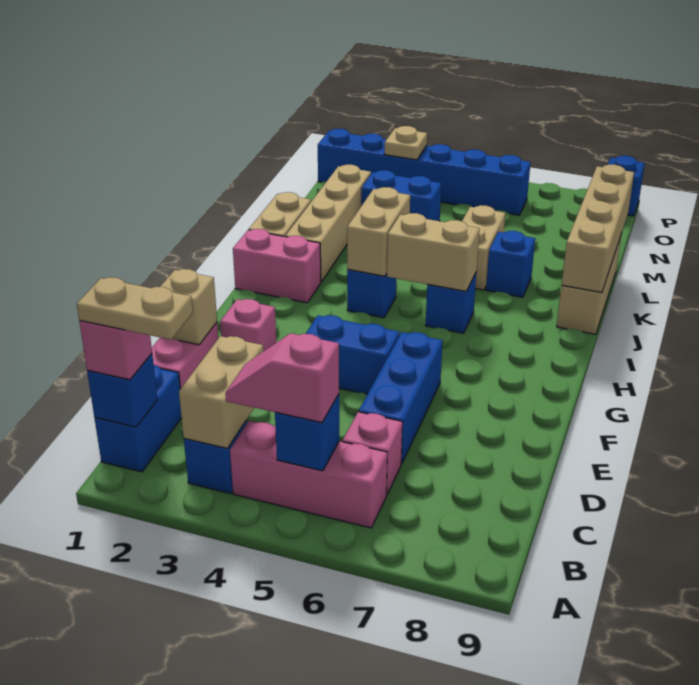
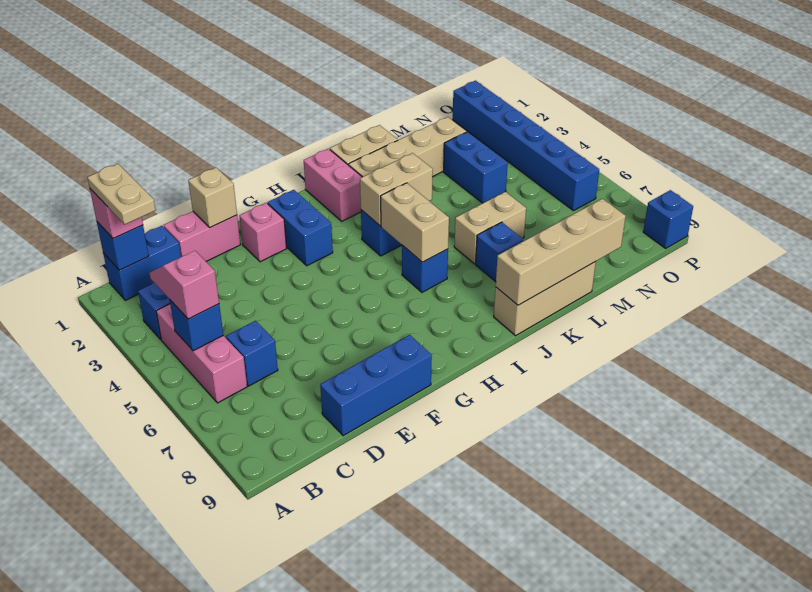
tan 1x2 brick [179,336,263,449] -> none
pink 1x1 brick [343,412,402,495] -> blue 1x1 brick [226,321,278,386]
blue 1x3 brick [359,332,443,464] -> blue 1x3 brick moved to [320,335,432,436]
blue 1x2 brick [306,315,399,394] -> blue 1x2 brick moved to [268,190,333,266]
tan 1x1 plate [385,126,427,160] -> none

